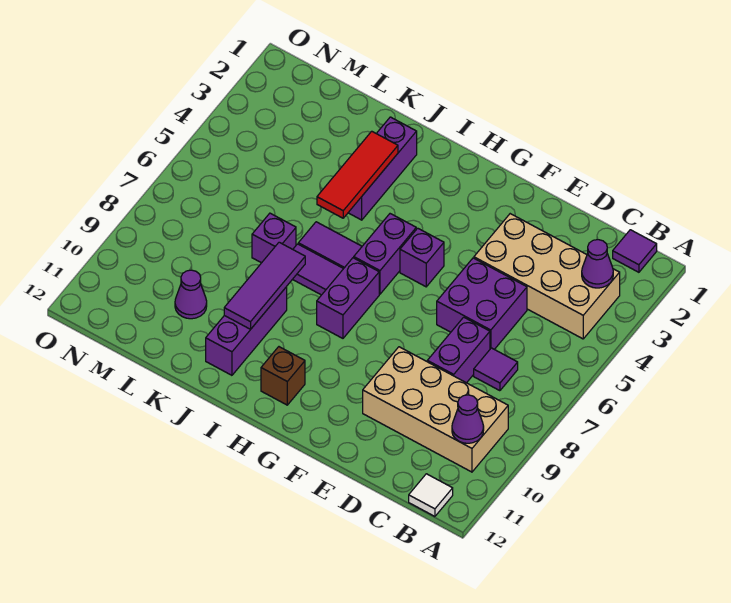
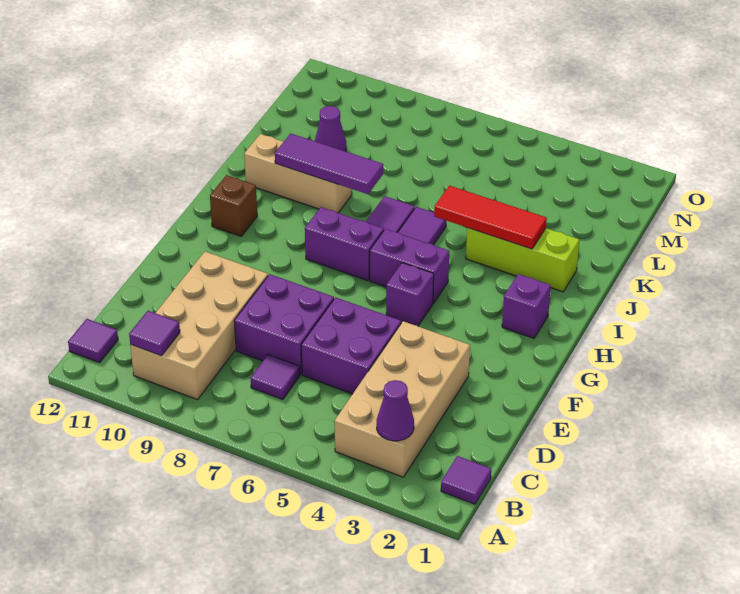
purple 1x1 cone [452,395,484,443] -> purple 1x1 tile [129,311,180,356]
white 1x1 tile [409,474,453,516] -> purple 1x1 tile [68,319,118,363]
purple 1x2 brick [427,317,490,383] -> purple 2x2 brick [234,274,334,375]
purple 1x3 brick [348,117,417,220] -> lime 1x3 brick [466,228,579,292]
purple 1x3 brick [206,287,287,375] -> tan 1x3 brick [244,134,352,213]
purple 1x1 brick [252,213,296,263] -> purple 1x1 brick moved to [502,274,551,338]

